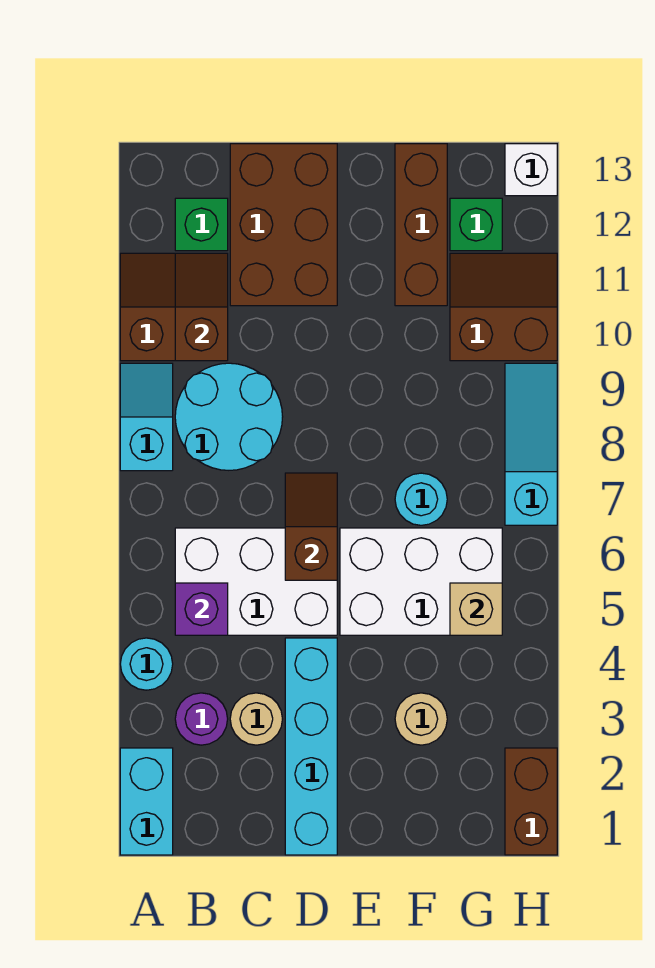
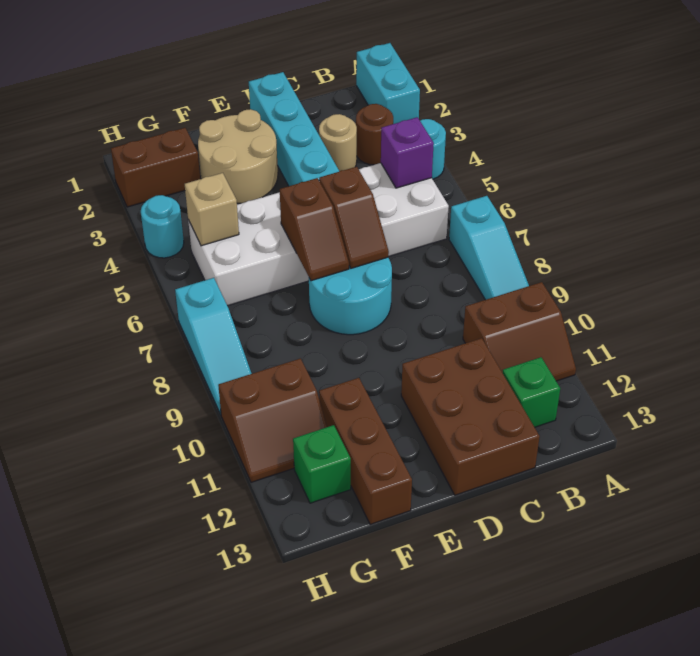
cyan 1x2 slope [120,363,173,471] -> cyan 1x3 slope [449,196,529,300]
purple 1x1 round brick [175,693,228,745] -> brown 1x1 round brick [356,104,393,165]
cyan 2x2 round brick [175,363,283,470] -> cyan 2x2 round brick moved to [309,257,392,335]
brown 1x2 slope [175,253,228,361] -> brown 1x2 slope moved to [280,178,349,281]
tan 1x1 round brick [395,693,447,745] -> tan 2x2 round brick [198,109,278,203]
cyan 1x1 round brick [395,473,447,525] -> cyan 1x1 round brick moved to [141,195,184,258]
brown 1x2 brick [505,748,557,855] -> brown 1x2 brick turned to [111,128,200,207]
white 1x1 brick [505,144,557,196] -> none

